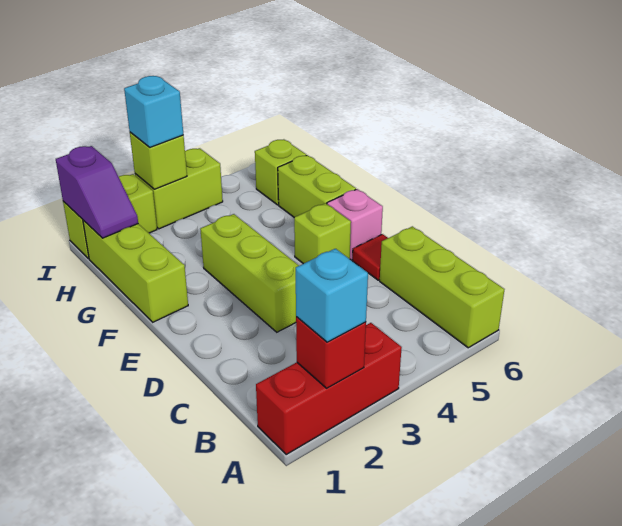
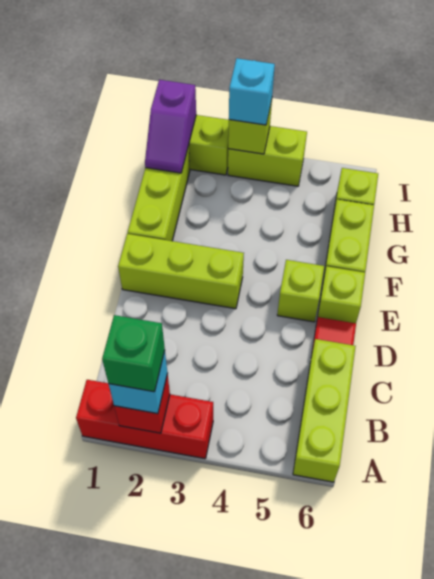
none -> green 1x1 brick [102,315,165,392]
lime 1x3 brick [200,214,299,332] -> lime 1x3 brick turned to [118,234,244,309]
pink 1x1 brick [327,189,383,260] -> lime 1x1 brick [317,266,365,323]

